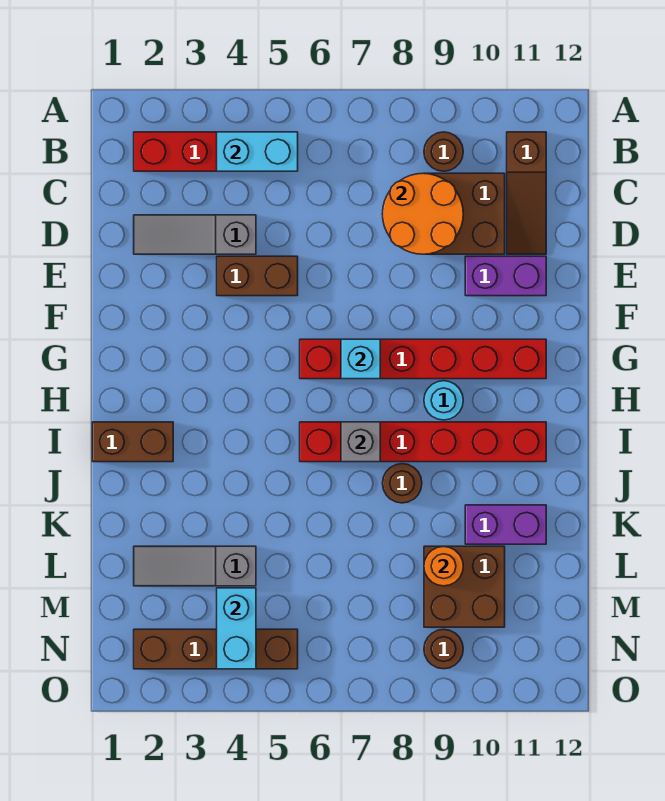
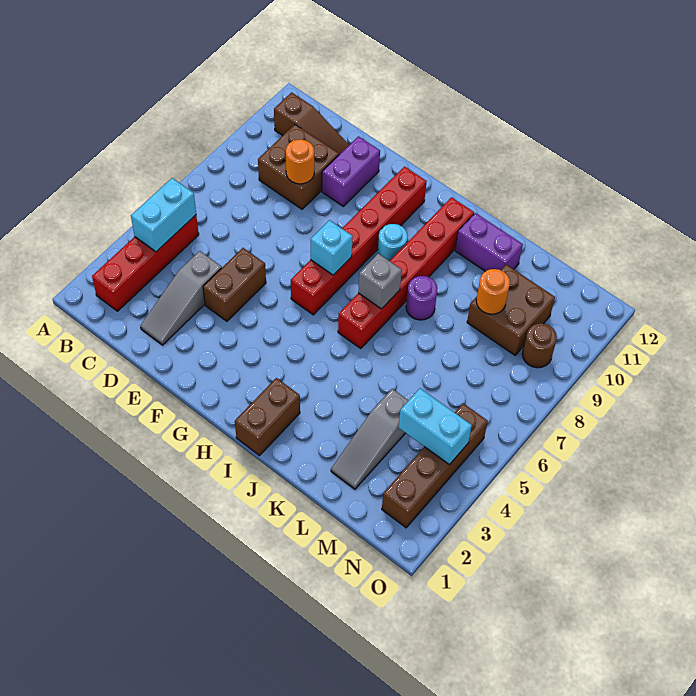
brown 1x1 round brick [424,132,463,171] -> none
orange 2x2 round brick [382,173,463,254] -> orange 1x1 round brick [286,139,314,184]
brown 1x1 round brick [382,464,422,503] -> purple 1x1 round brick [406,276,437,320]
purple 1x2 brick [465,505,546,544] -> purple 1x2 brick turned to [455,213,523,271]

